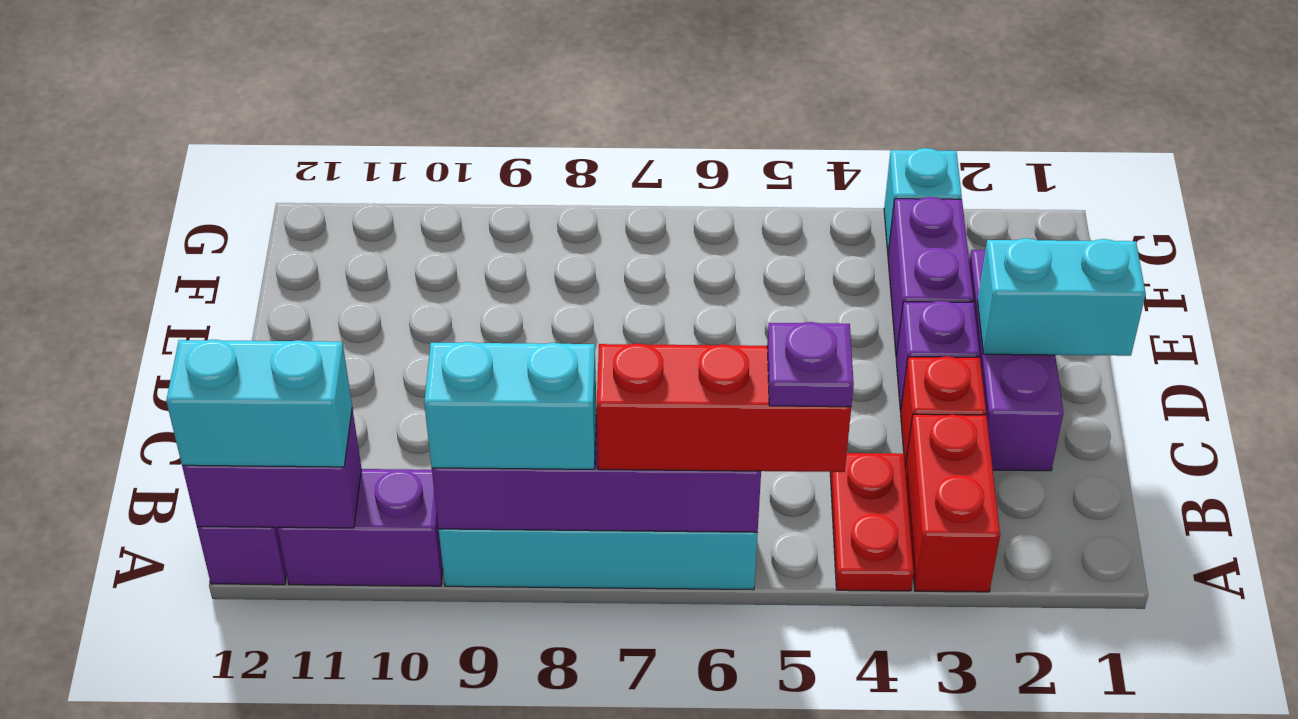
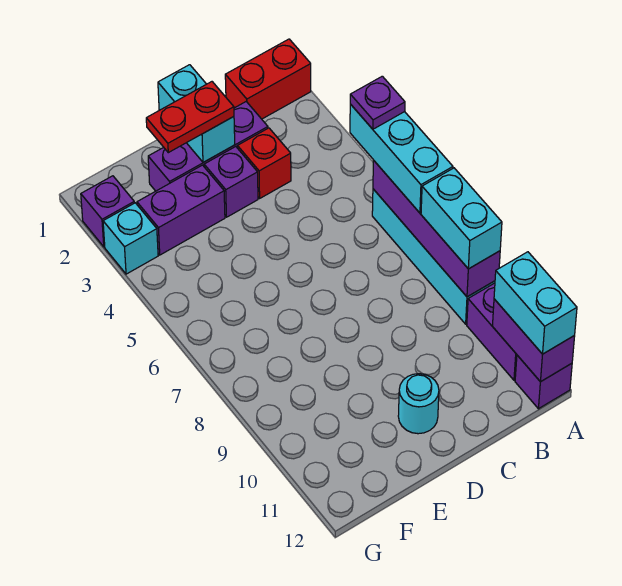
red 1x2 brick [905,414,1000,592] -> red 1x2 brick moved to [225,39,311,119]
red 1x2 plate [830,453,914,591] -> red 1x2 plate moved to [146,82,234,153]
red 1x3 brick [597,343,851,472] -> cyan 1x3 brick [350,104,453,213]
none -> cyan 1x1 round brick [398,374,439,434]
none -> purple 1x1 brick [81,176,134,247]

